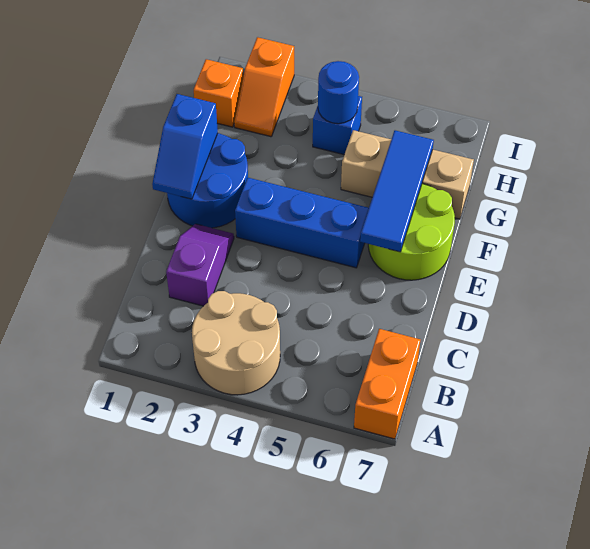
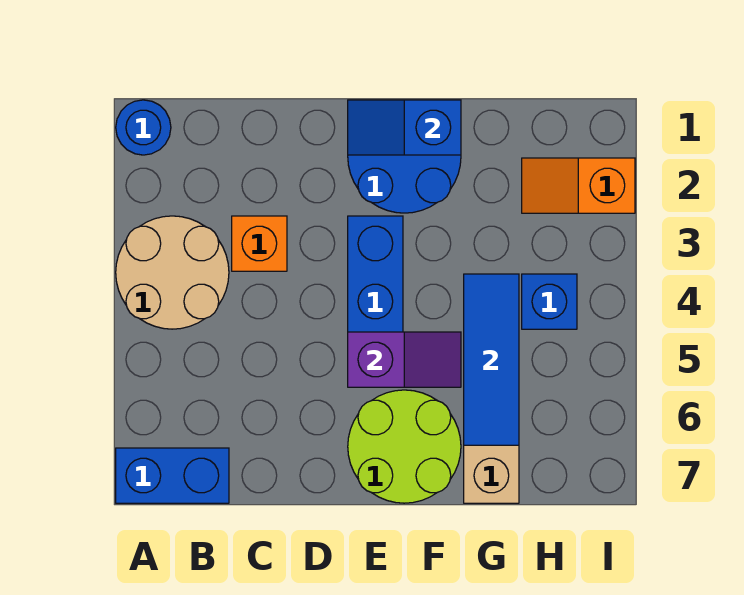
orange 1x2 brick [354,329,420,439] -> blue 1x2 brick [116,448,229,503]
purple 1x2 slope [166,224,234,306] -> purple 1x2 slope moved to [348,332,461,387]
blue 1x3 tile [360,130,434,252] -> blue 1x3 tile turned to [464,274,519,445]
orange 1x1 brick [194,59,243,127] -> orange 1x1 brick moved to [232,216,287,271]
blue 1x1 round brick [318,61,359,124] -> blue 1x1 round brick moved to [116,100,171,155]

